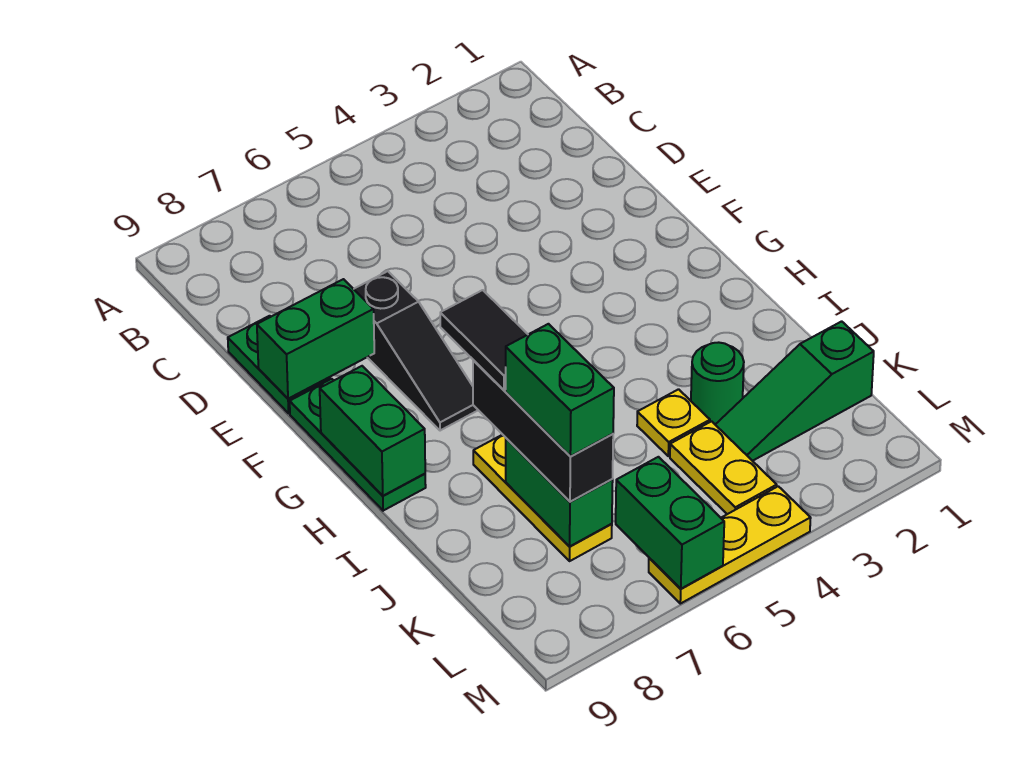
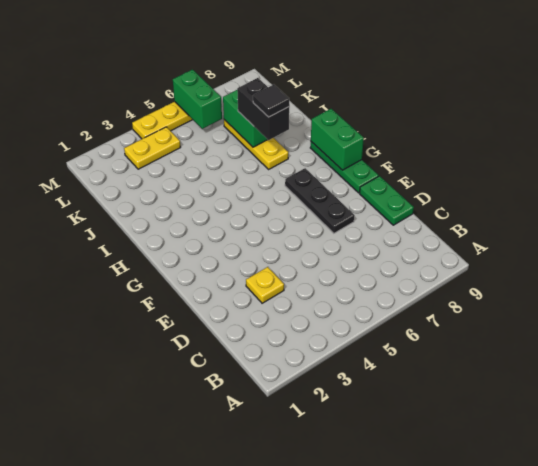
black 1x3 slope [354,271,478,431] -> black 1x3 plate [285,168,355,233]
green 1x2 brick [257,279,374,399] -> none
black 1x2 tile [440,290,528,390] -> black 1x1 tile [253,85,289,117]
black 1x3 brick [473,360,613,502] -> black 1x2 brick [237,78,289,140]
green 1x1 round brick [691,342,744,424] -> none
yellow 1x1 plate [637,389,710,456] -> yellow 1x1 plate moved to [246,267,284,303]
green 1x2 brick [506,324,614,456] -> none
green 1x3 slope [715,321,874,461] -> none
yellow 1x2 plate [670,421,777,514] -> yellow 1x2 plate turned to [124,127,180,169]

